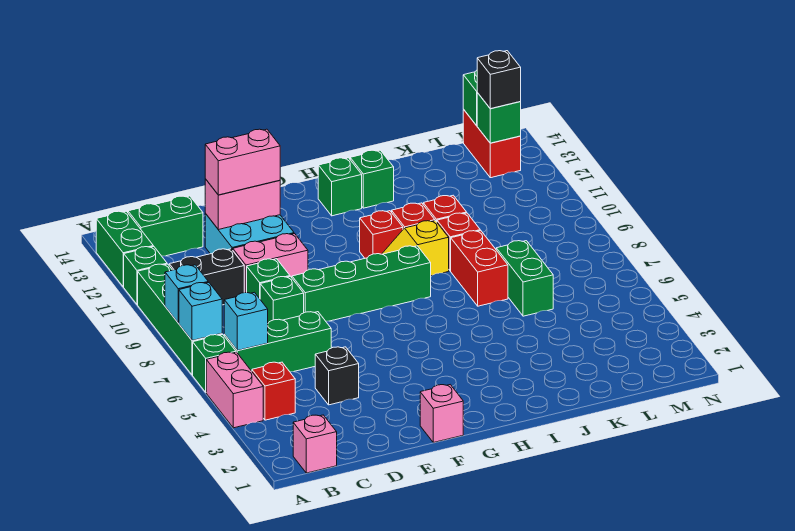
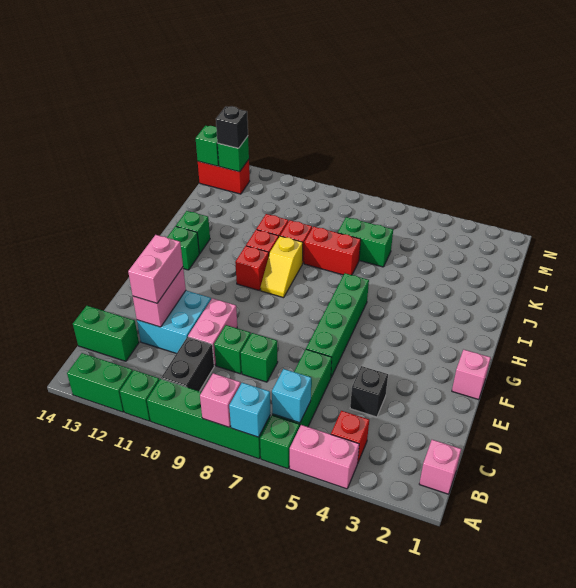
cyan 1x1 brick [165,265,208,323] -> pink 1x1 brick [200,373,241,427]
green 1x2 brick [128,196,203,256] -> green 1x2 brick turned to [73,306,139,361]
green 1x4 brick [292,246,431,321] -> green 1x4 brick moved to [306,273,369,377]

